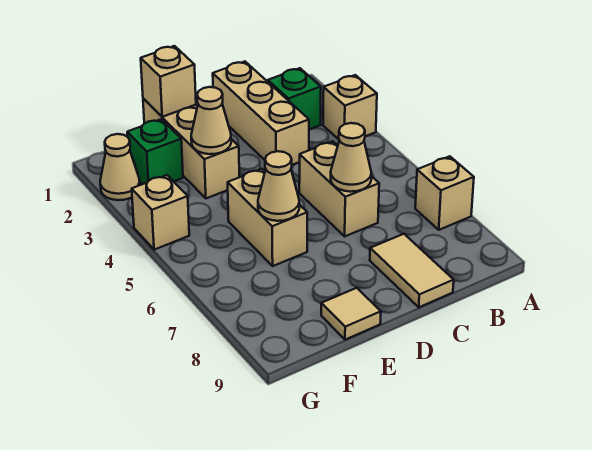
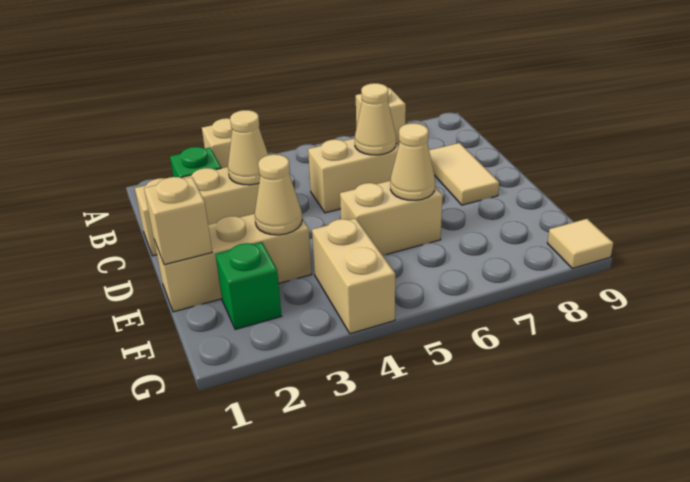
tan 1x2 tile [370,234,454,307] -> tan 1x2 tile turned to [429,143,499,205]
tan 1x1 tile [321,288,381,340] -> tan 1x1 tile moved to [547,219,613,268]
tan 1x1 cone [100,134,140,200] -> tan 1x1 cone moved to [228,110,268,185]
tan 1x1 brick [132,175,189,250] -> tan 1x2 brick [312,218,395,334]

